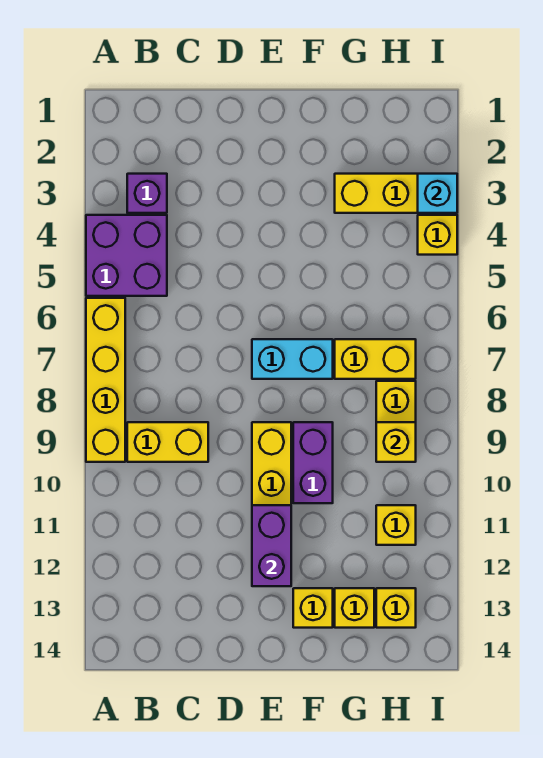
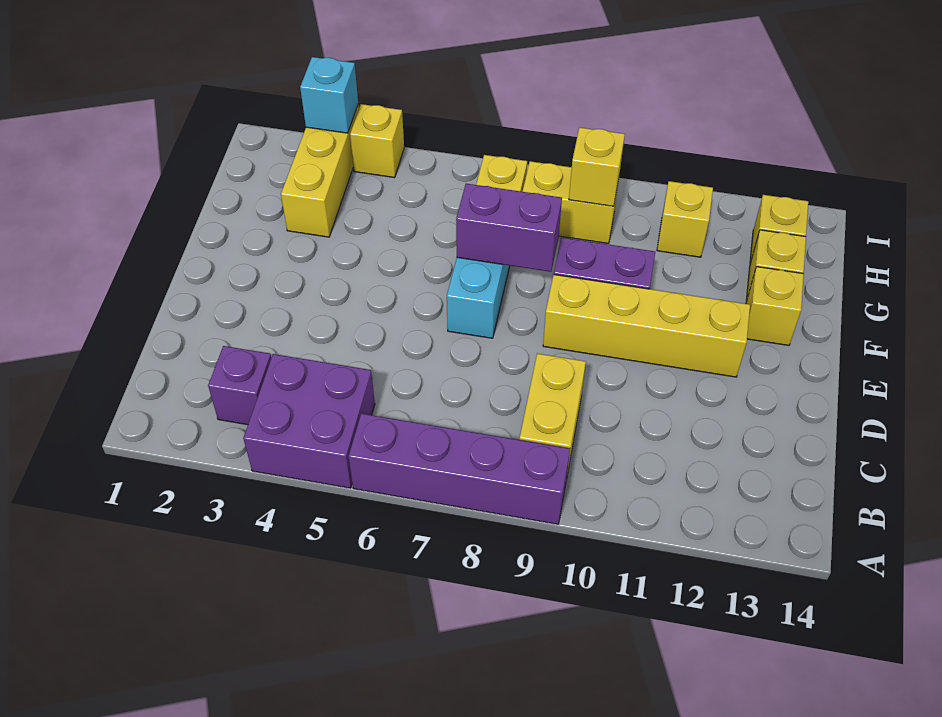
yellow 1x4 brick [86,298,125,462] -> purple 1x4 brick [349,414,570,524]
purple 1x2 brick [252,505,291,586] -> purple 1x2 brick moved to [456,184,562,272]

